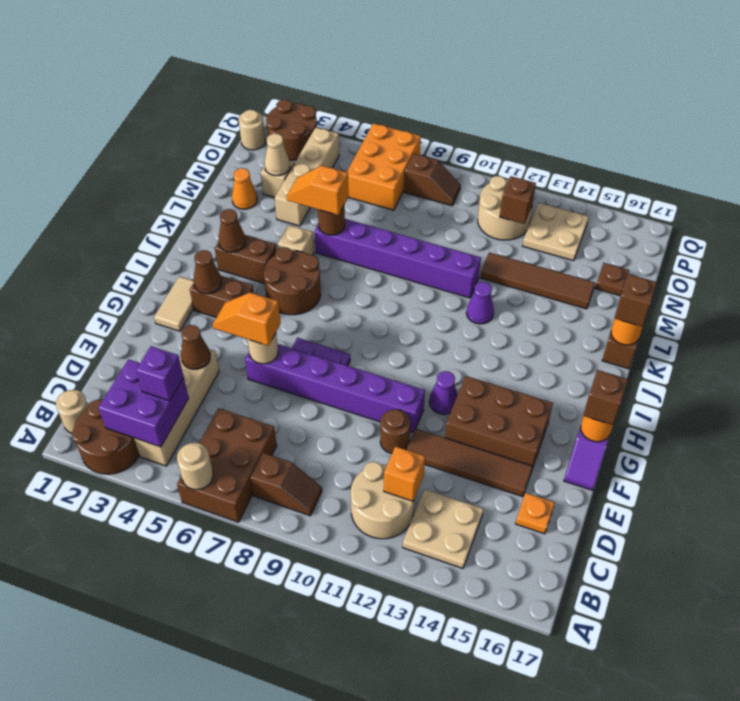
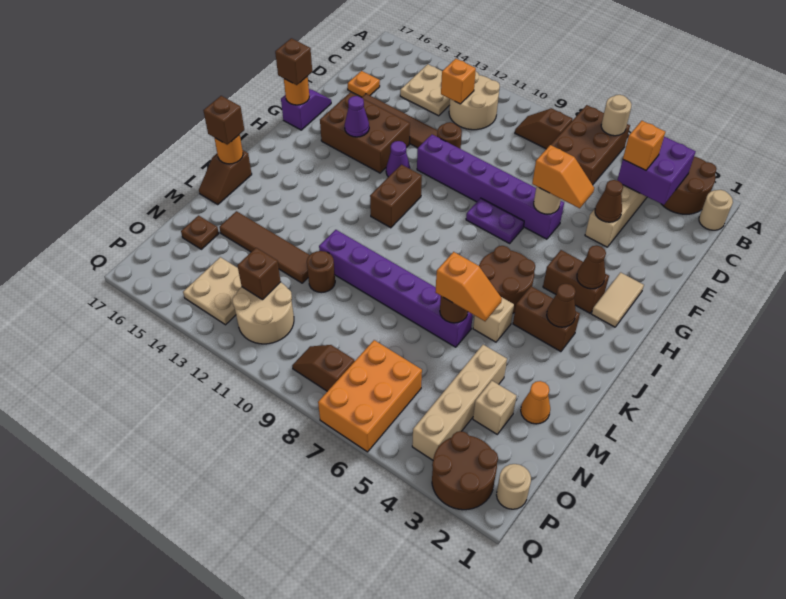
purple 1x1 brick [136,346,184,401] -> orange 1x1 brick [623,121,665,170]
none -> brown 1x2 brick [370,165,422,228]
purple 1x1 cone [466,282,494,324] -> purple 1x1 cone moved to [345,96,369,137]
none -> brown 1x1 round brick [307,251,335,293]
tan 1x1 cone [264,134,290,176] -> none

